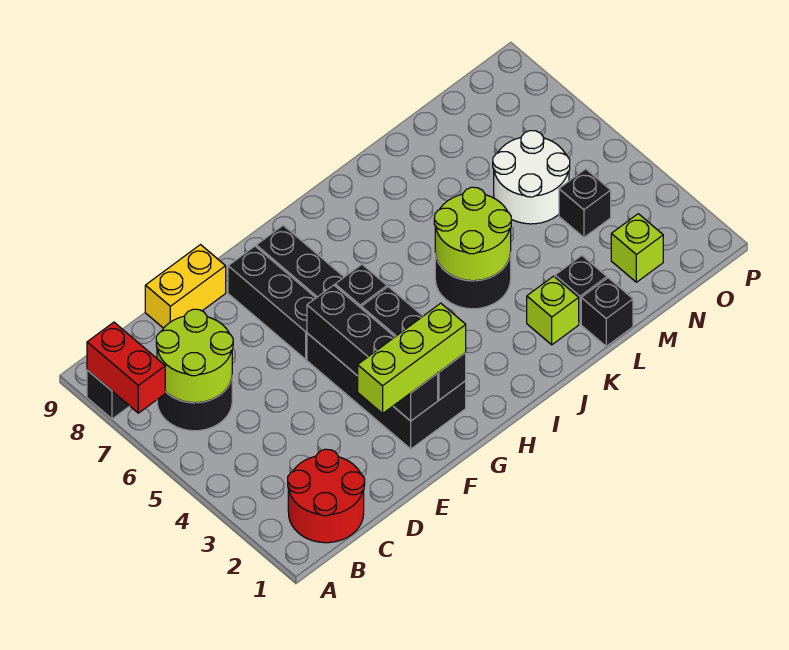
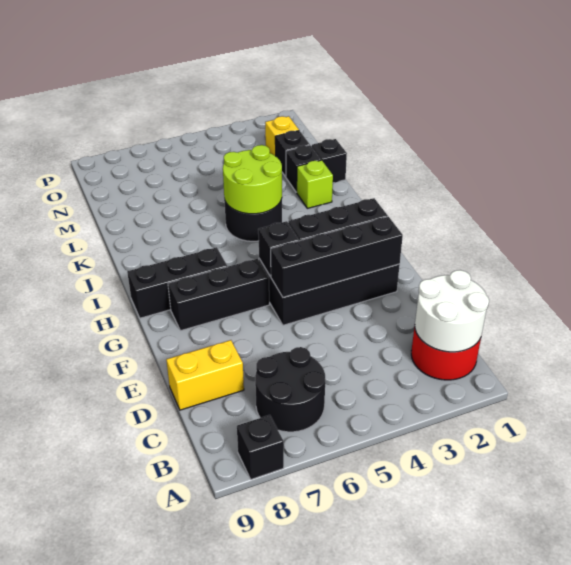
red 1x2 brick [87,322,165,413] -> none
lime 2x2 round brick [156,309,233,403] -> none
yellow 1x2 brick [145,245,226,328] -> yellow 1x2 brick turned to [166,340,244,410]
lime 1x3 brick [358,303,466,413] -> none
black 1x3 brick [228,246,315,359] -> black 1x3 brick moved to [127,247,227,318]
white 2x2 round brick [493,131,570,224] -> white 2x2 round brick moved to [415,270,489,352]
lime 1x1 brick [611,214,663,282] -> yellow 1x1 brick [265,116,299,156]
black 1x1 brick [559,169,611,237] -> black 1x1 brick moved to [275,131,310,177]

